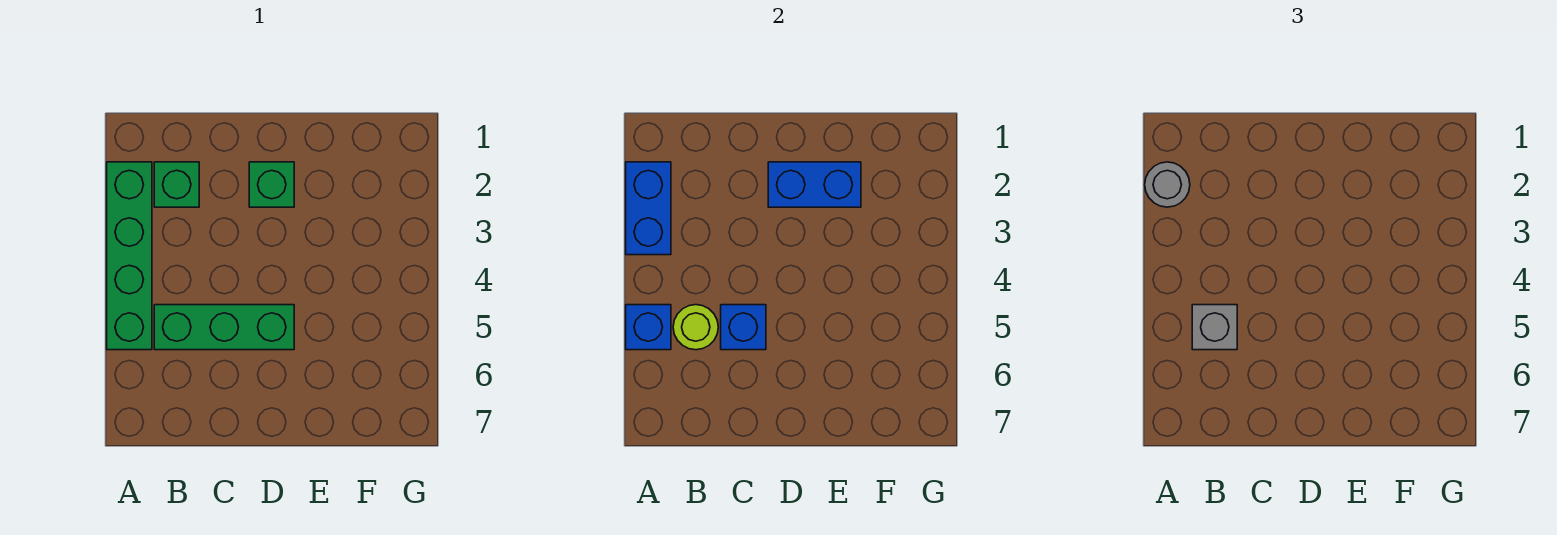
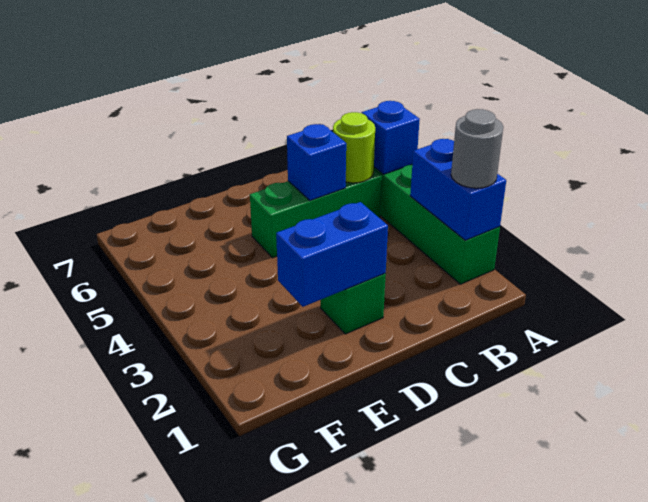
green 1x1 brick [154,162,199,207] -> none
grey 1x1 brick [1192,305,1237,350] -> none

